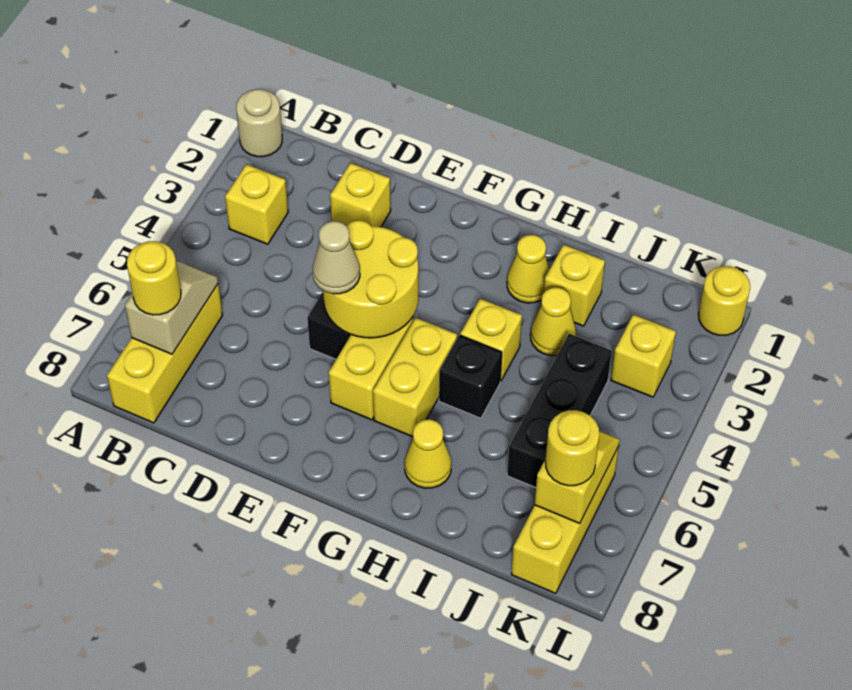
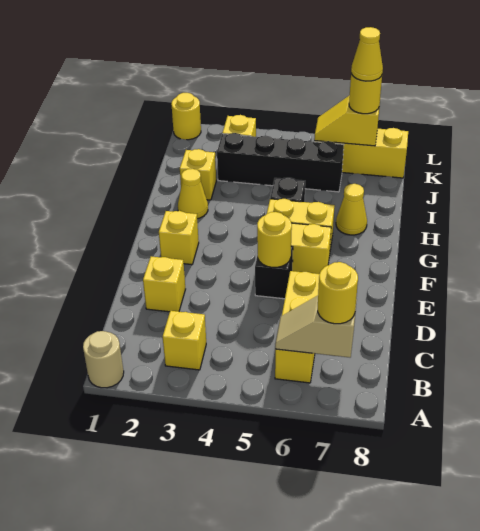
yellow 1x3 brick [107,285,223,423] -> yellow 1x3 brick turned to [275,271,319,383]
yellow 2x2 round brick [323,220,418,338] -> yellow 1x1 round brick [257,212,292,267]
tan 1x1 cone [313,221,360,294] -> none
yellow 1x1 brick [460,299,522,381] -> yellow 1x1 brick moved to [159,211,199,265]
yellow 1x1 cone [530,287,576,356] -> yellow 1x1 cone moved to [351,27,383,81]
black 1x3 brick [507,334,612,488] -> black 1x4 brick [217,133,344,192]

